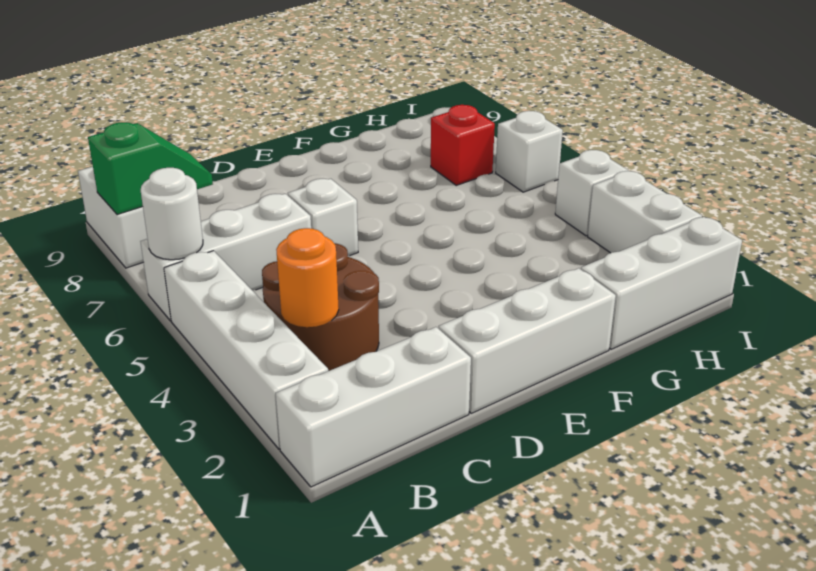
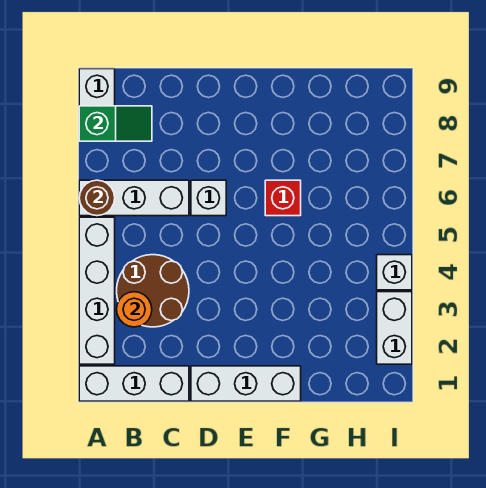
white 1x1 round brick [141,168,203,260] -> brown 1x1 round brick [79,180,115,216]
white 1x3 brick [581,217,742,349] -> none
red 1x1 brick [431,105,495,185] -> red 1x1 brick moved to [265,180,301,216]
white 1x1 brick [496,111,563,192] -> none

